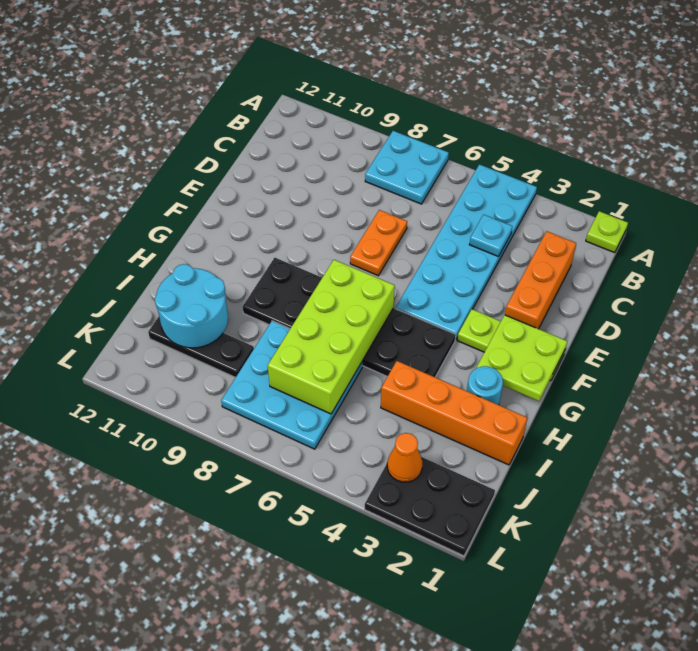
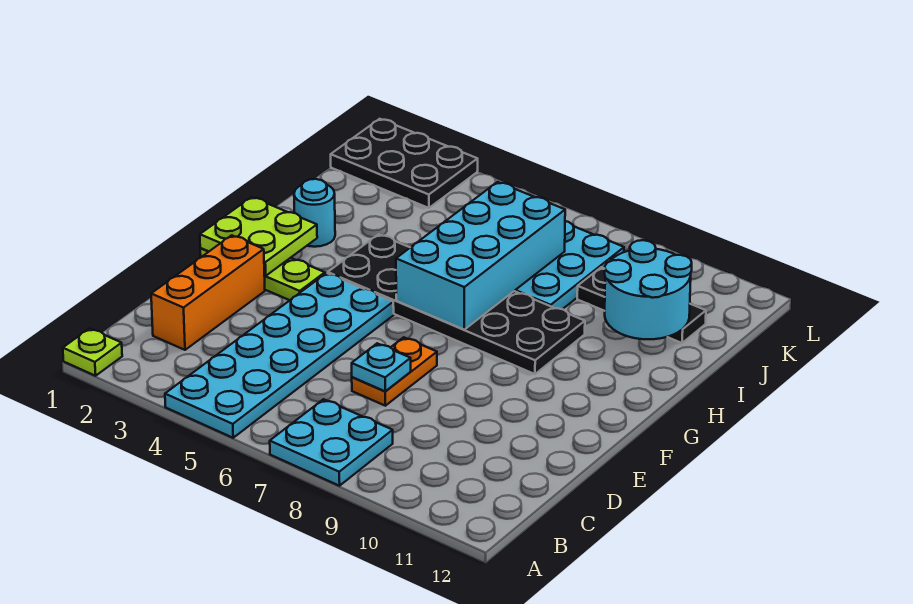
cyan 1x1 plate [469,215,512,257] -> cyan 1x1 plate moved to [352,343,411,391]
lime 2x4 brick [268,260,395,414] -> cyan 2x4 brick [396,182,565,329]
orange 1x4 brick [381,361,527,465] -> none
orange 1x1 cone [387,433,422,482] -> none

